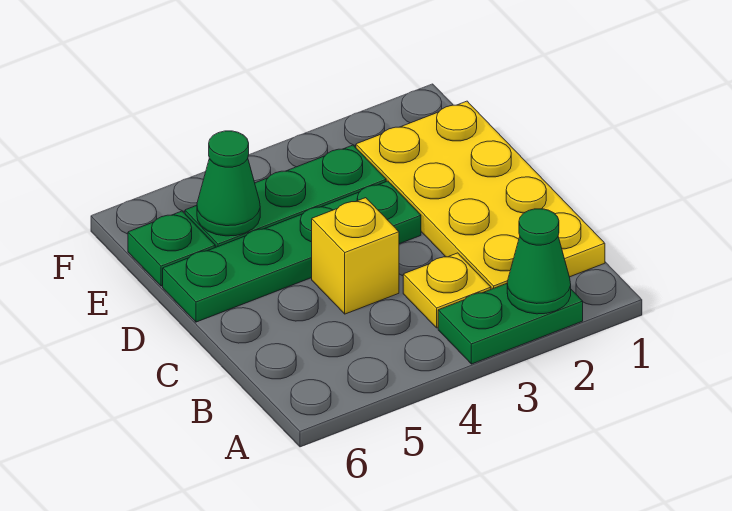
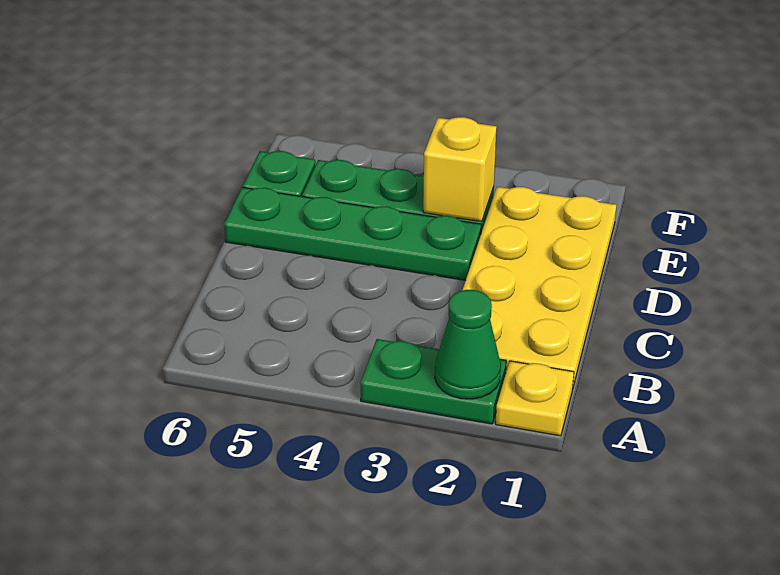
yellow 1x1 plate [403,253,491,328] -> yellow 1x1 plate moved to [496,361,574,436]
yellow 1x1 brick [312,198,399,314] -> yellow 1x1 brick moved to [423,117,497,222]
green 1x1 cone [197,131,260,236] -> none

